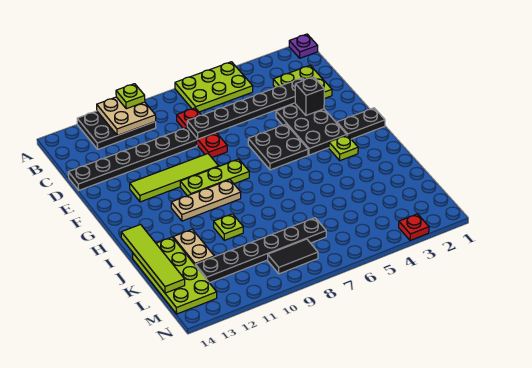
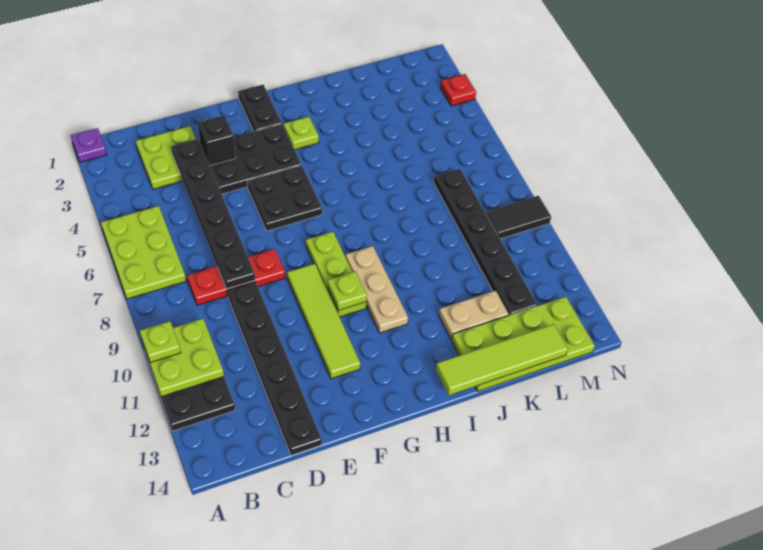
tan 2x2 plate [97,97,156,136] -> lime 2x2 plate [142,319,224,397]
lime 1x1 plate [214,214,243,240] -> lime 1x1 plate moved to [328,271,367,311]
black 1x2 tile [268,239,318,274] -> black 1x2 tile turned to [486,196,551,239]

